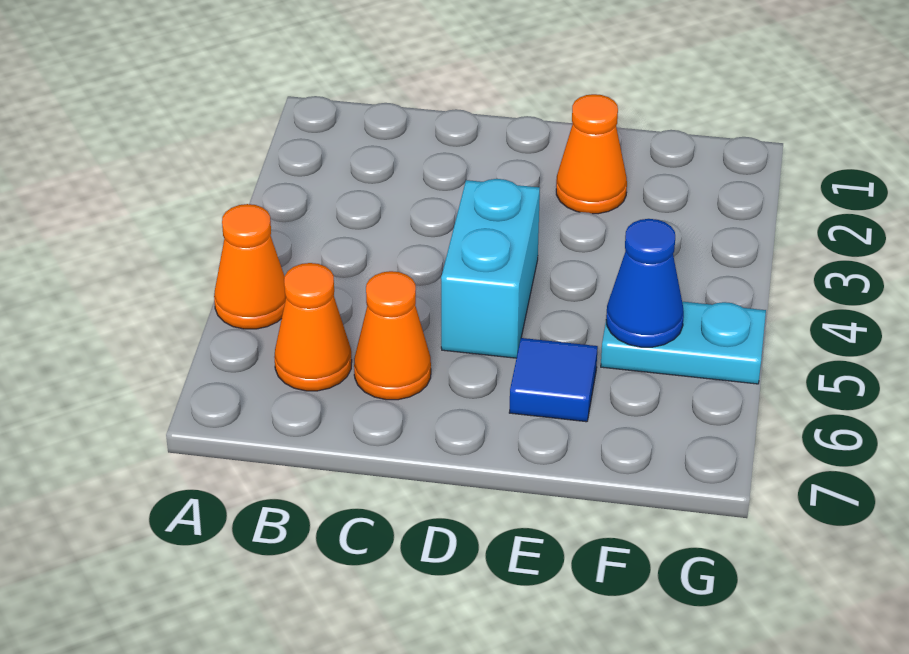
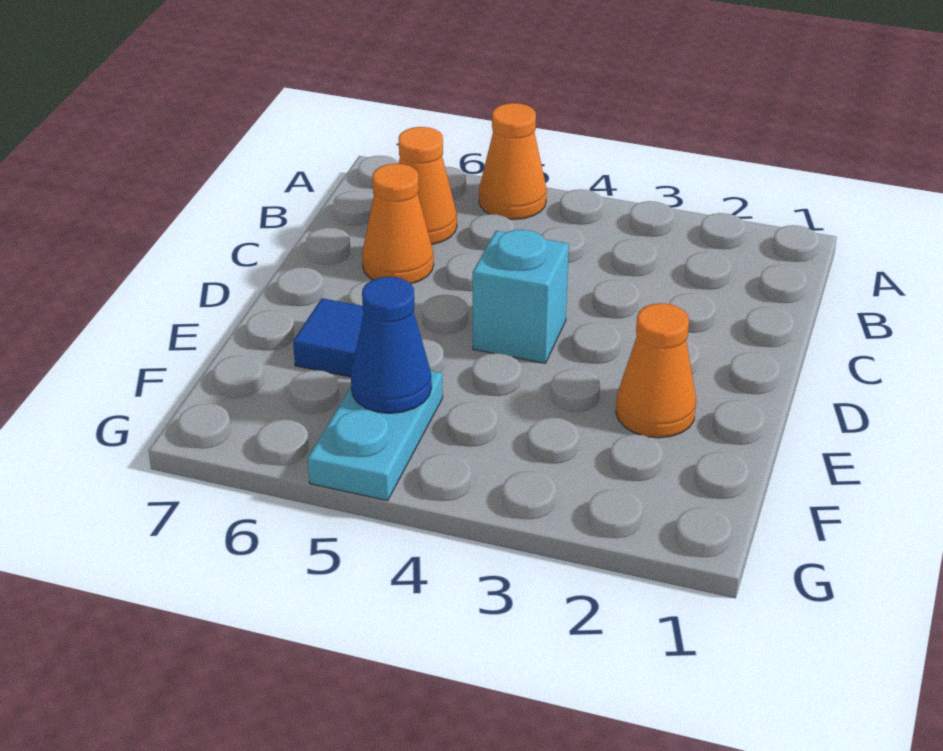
cyan 1x2 brick [441,179,540,358] -> cyan 1x1 brick [473,230,569,363]

